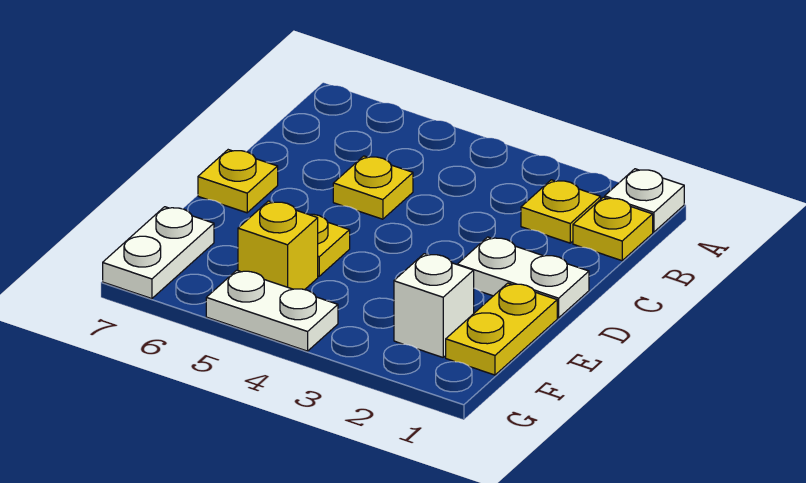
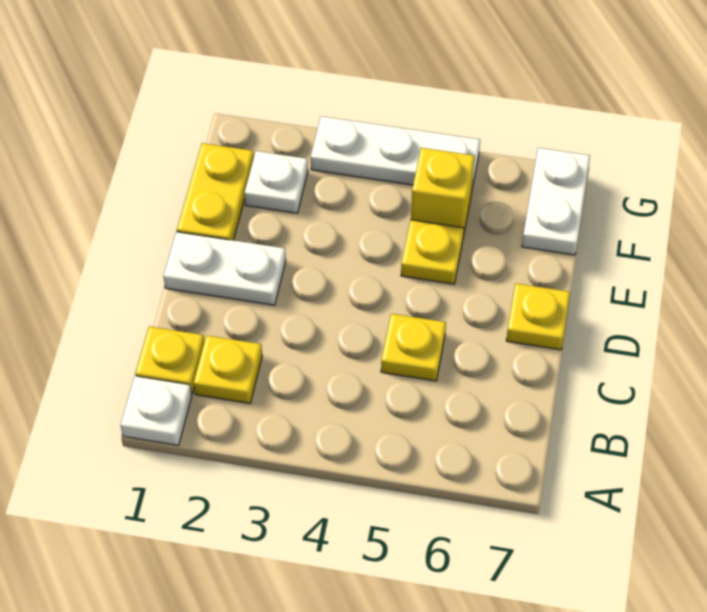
white 1x1 brick [394,254,474,357] -> white 1x1 plate [245,151,308,213]
white 1x2 plate [206,270,338,351] -> white 1x3 plate [311,116,480,189]

